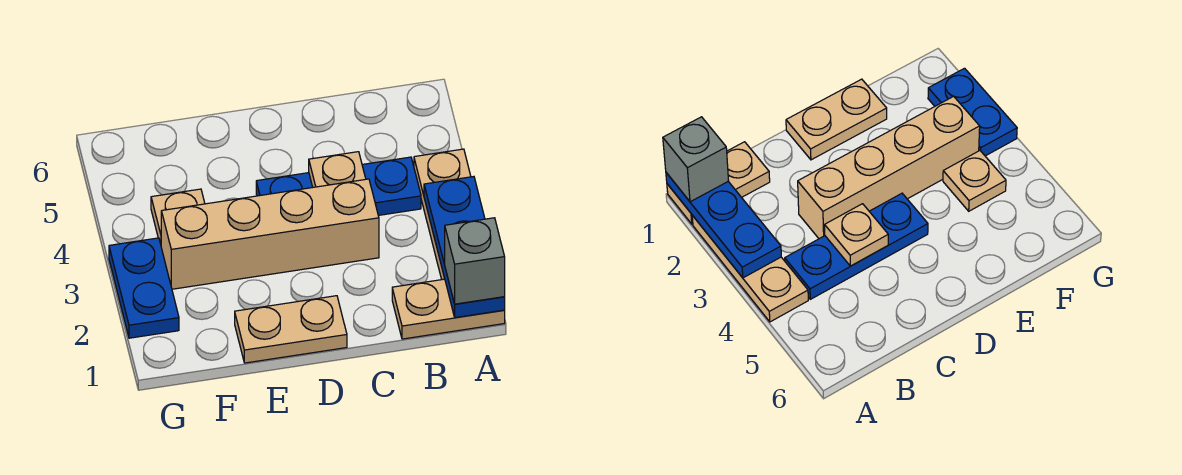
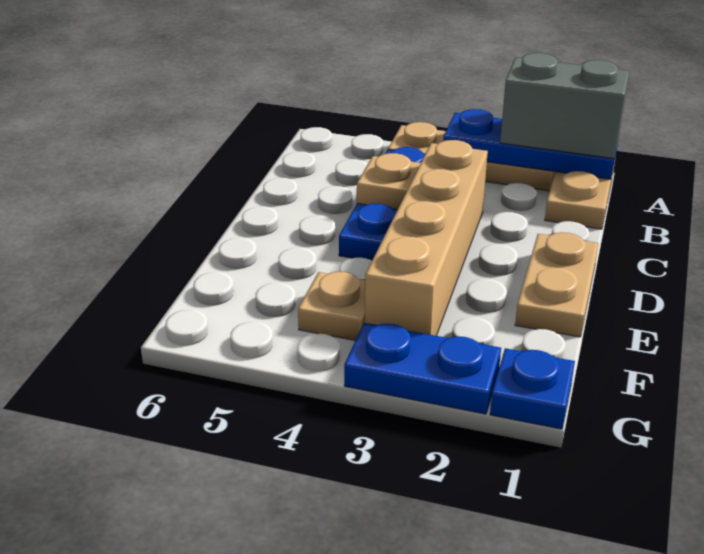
grey 1x1 brick [445,218,505,304] -> grey 1x2 brick [500,53,629,159]
none -> blue 1x1 plate [490,348,575,429]

